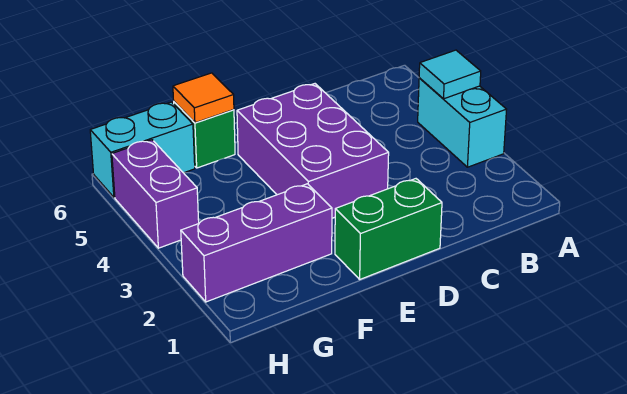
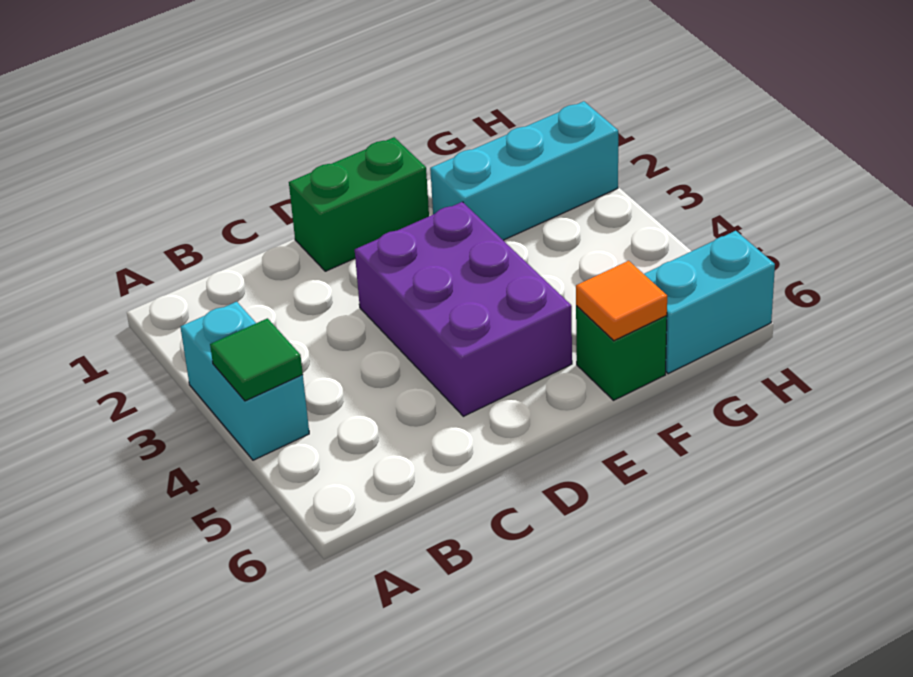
cyan 1x1 tile [419,50,481,99] -> green 1x1 tile [210,318,303,401]
purple 1x3 brick [181,184,332,302] -> cyan 1x3 brick [430,101,618,240]
purple 1x2 brick [112,140,199,248] -> none

